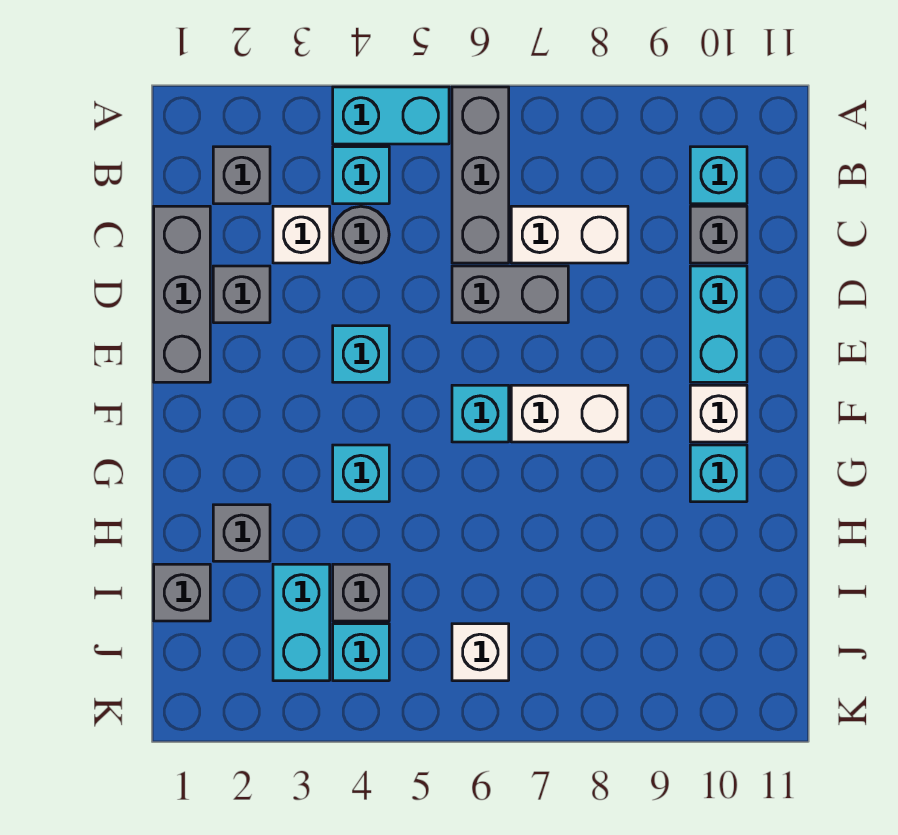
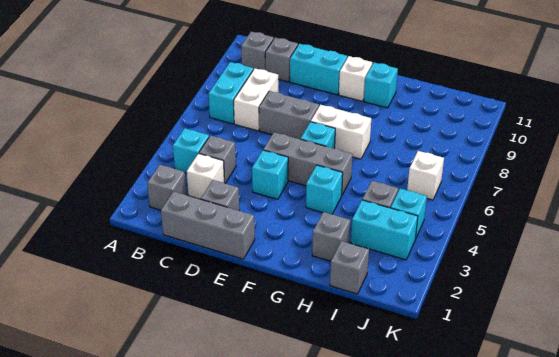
cyan 1x2 brick [333,87,449,144] -> cyan 1x2 brick moved to [209,62,253,124]
grey 1x3 brick [452,87,509,263] -> grey 1x3 brick moved to [263,132,353,195]
cyan 1x1 brick [690,147,747,204] -> grey 1x1 brick [241,32,274,70]
grey 1x1 round brick [333,206,389,263] -> grey 1x1 brick [199,136,236,184]
grey 1x2 brick [452,266,568,323] -> grey 1x2 brick turned to [259,91,319,139]
white 1x2 brick [511,385,628,442] -> white 1x2 brick turned to [311,105,371,159]

